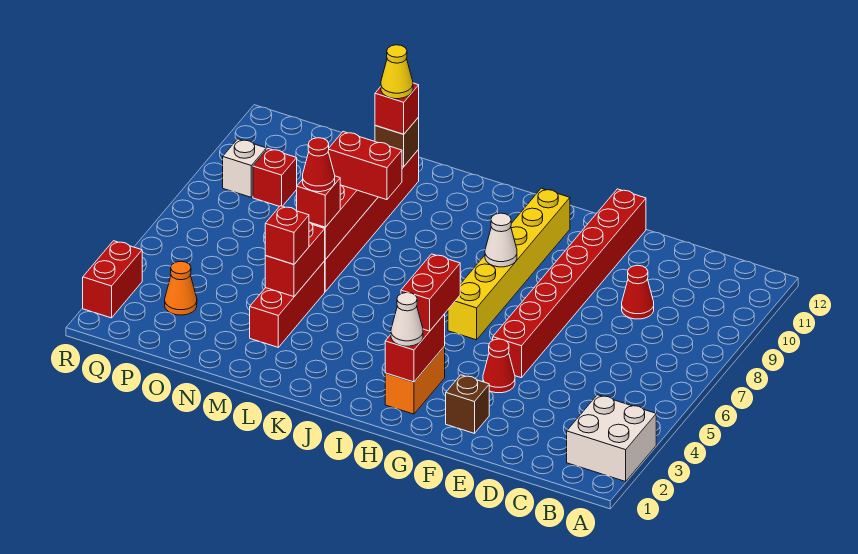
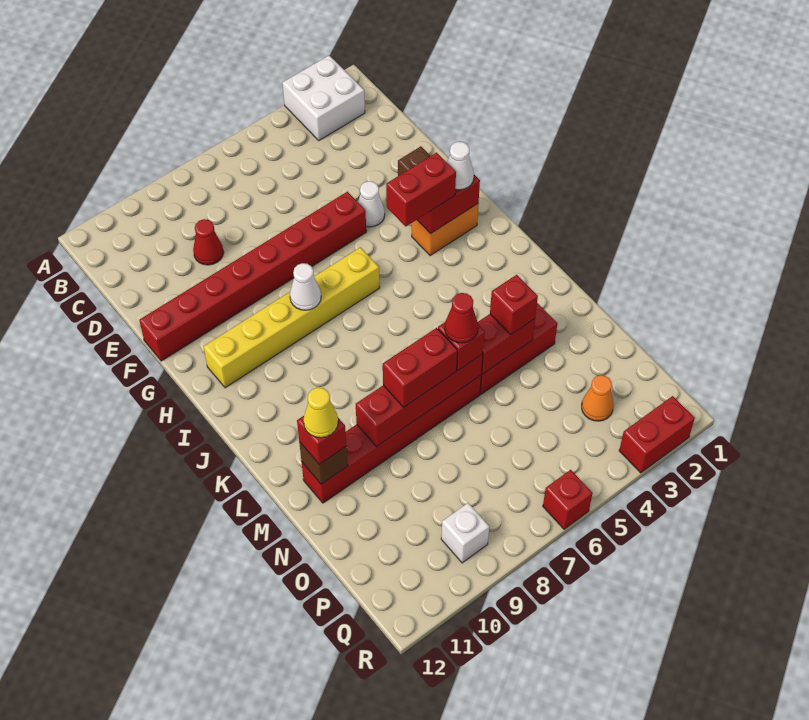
red 1x1 cone [483,339,515,393] -> white 1x1 cone [358,181,385,227]
red 1x2 brick [328,132,402,200] -> red 1x2 brick turned to [383,328,457,407]
red 1x1 brick [253,149,297,206] -> red 1x1 brick moved to [543,470,593,529]

